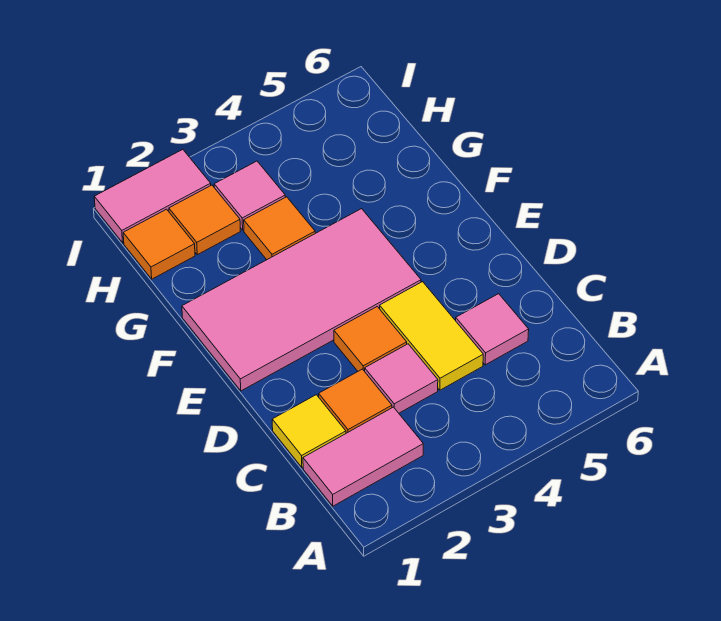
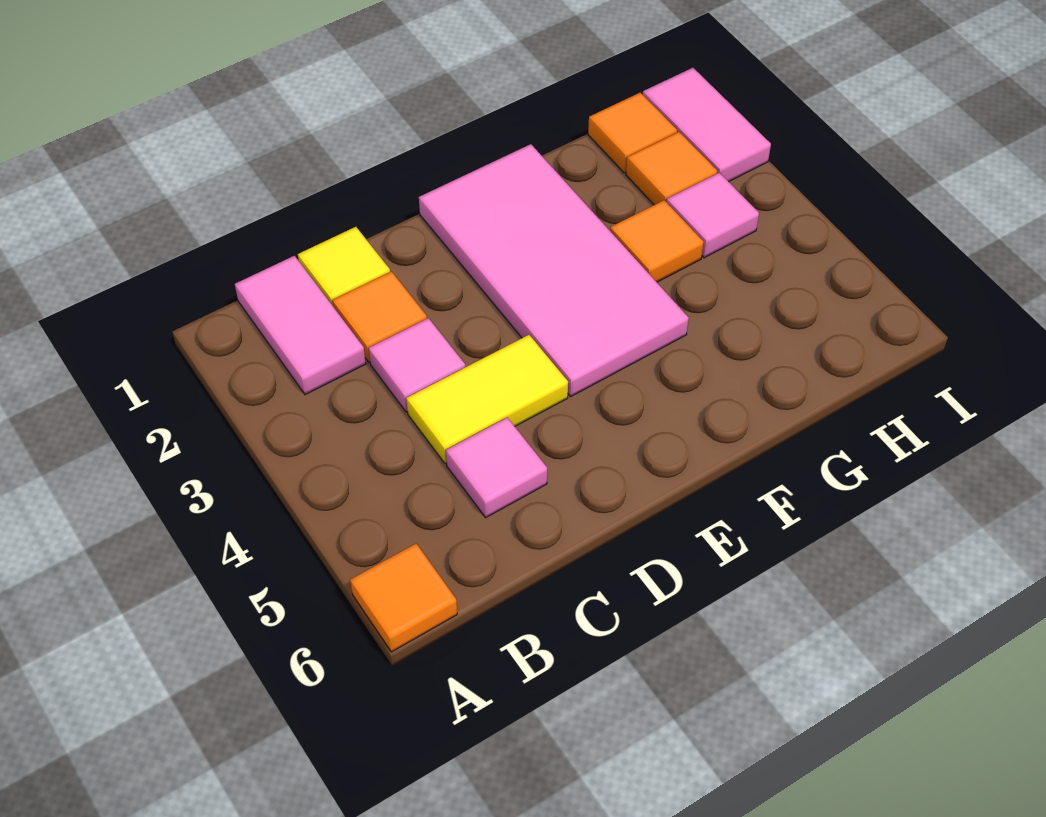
orange 1x1 tile [334,307,407,371] -> orange 1x1 tile moved to [350,544,457,652]

